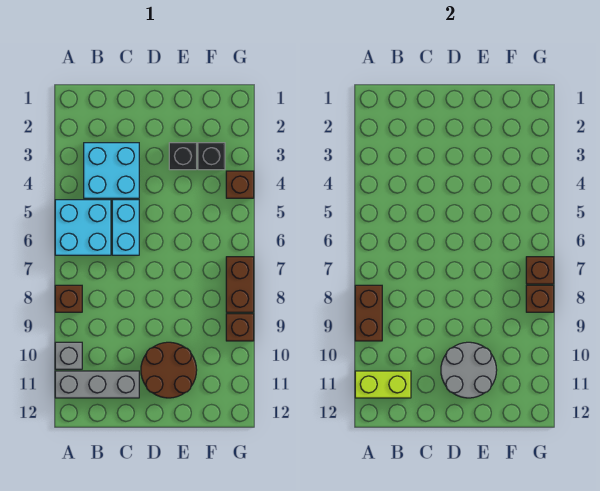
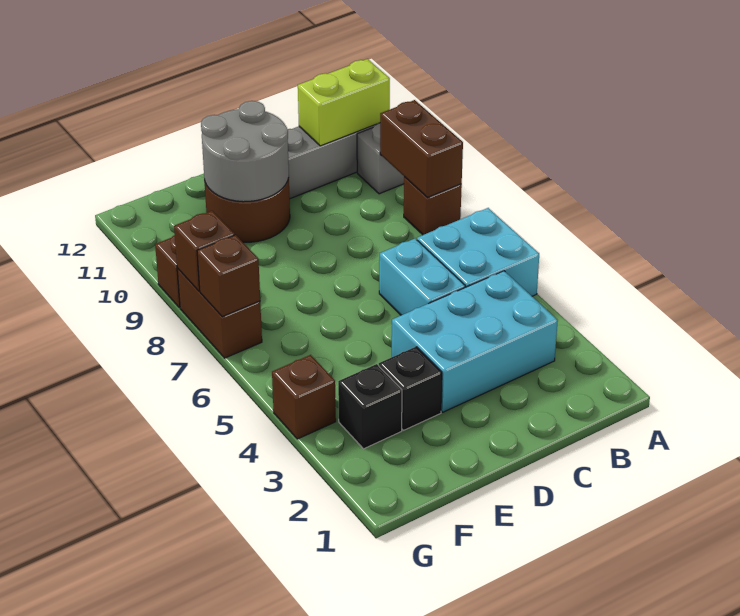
cyan 2x2 brick [84,143,139,198] -> cyan 2x3 brick [392,271,558,412]

